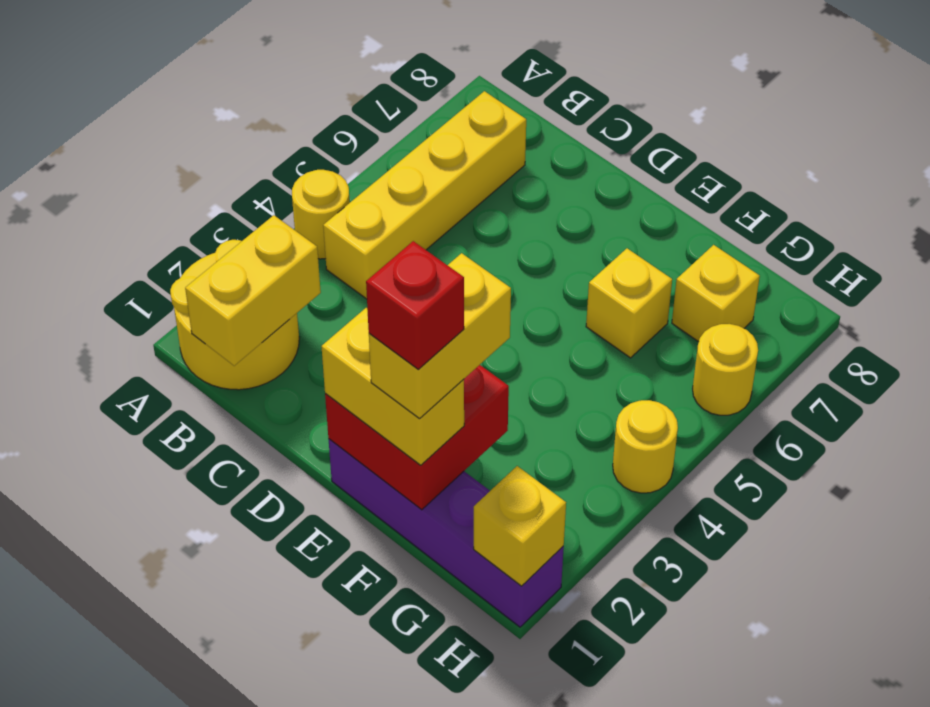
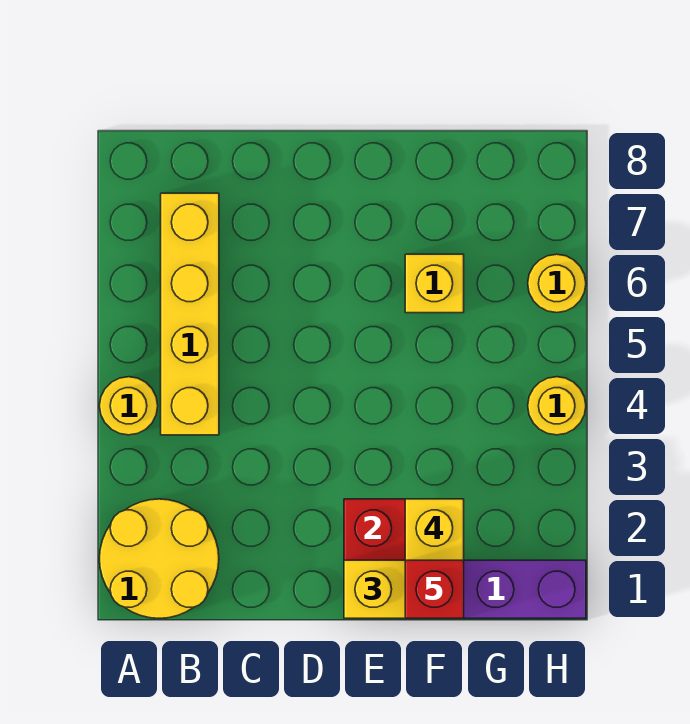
yellow 1x2 brick [185,215,321,366] -> none
yellow 1x1 brick [672,245,760,342] -> none
yellow 1x1 brick [474,466,566,586] -> none

